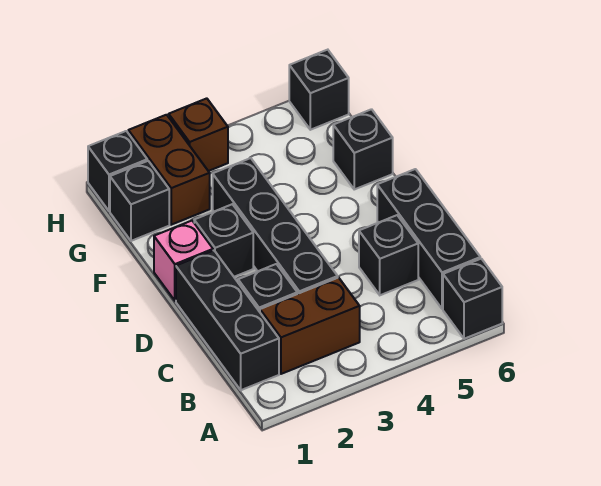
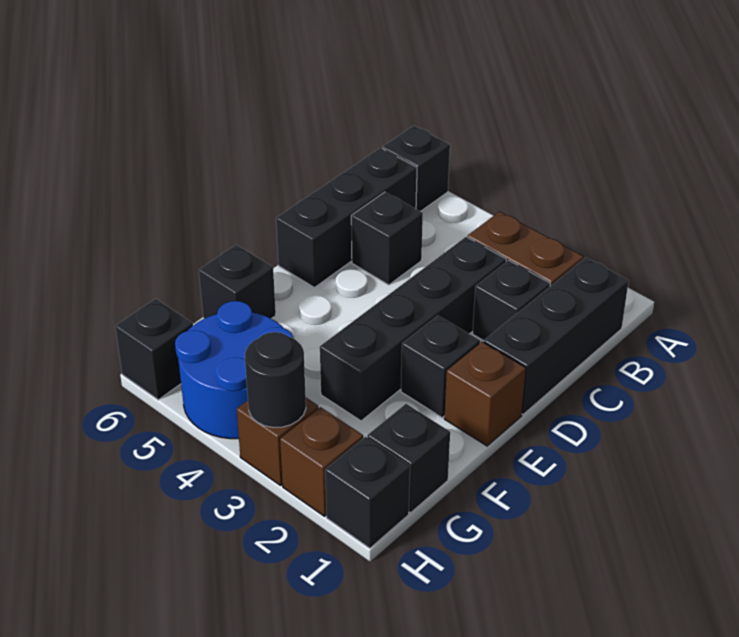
pink 1x1 brick [154,221,213,301] -> brown 1x1 brick [444,342,526,446]
brown 1x2 brick [128,115,210,225] -> brown 1x1 brick [280,407,363,516]
none -> blue 2x2 round brick [175,301,293,439]
none -> black 1x1 round brick [245,332,306,427]

